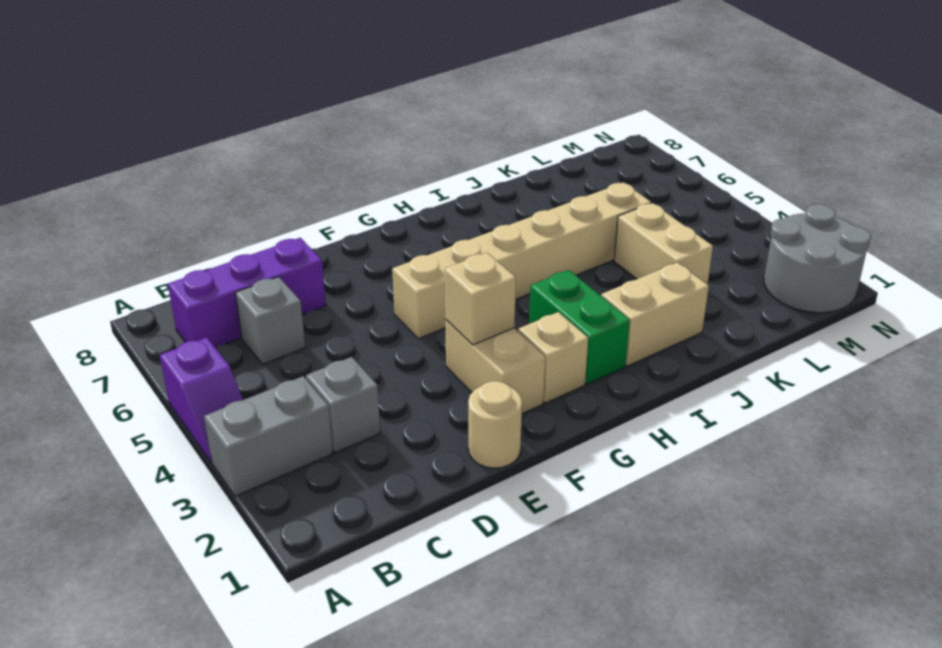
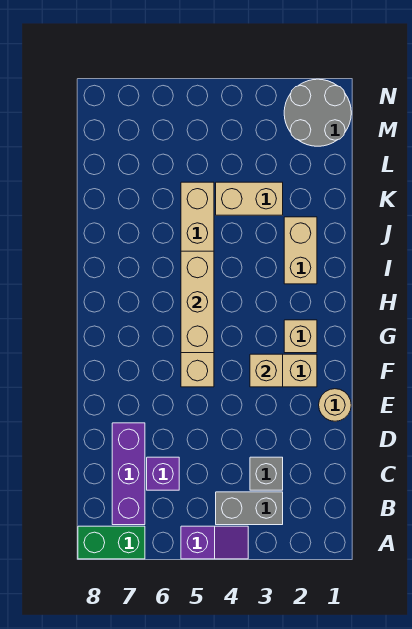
grey 1x2 brick [204,376,333,496] -> grey 1x2 brick turned to [216,492,283,525]
grey 1x1 brick [235,277,305,364] -> purple 1x1 brick [147,457,179,490]
none -> tan 1x3 brick [181,251,214,353]
green 1x2 brick [529,270,630,384] -> green 1x2 brick moved to [78,526,145,559]

